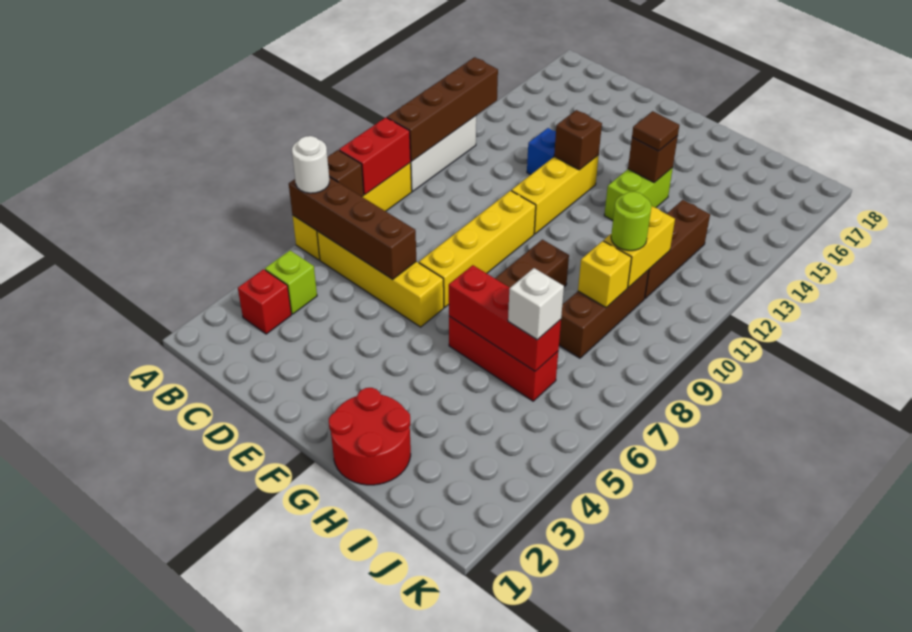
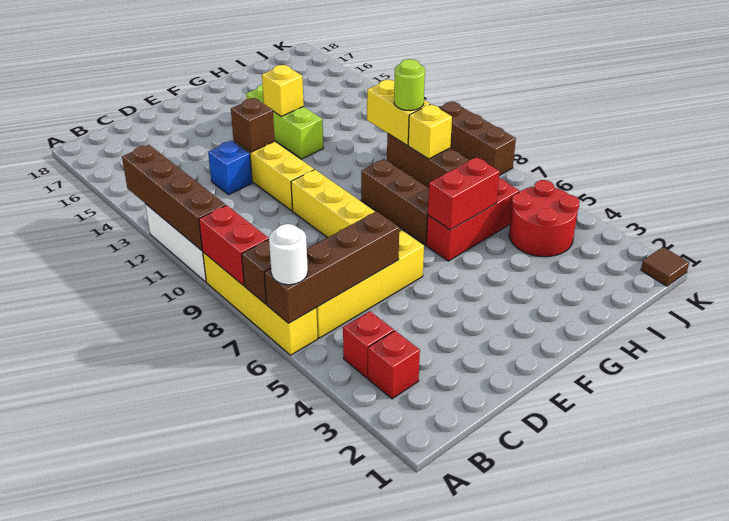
lime 1x1 brick [265,251,317,314] -> red 1x1 brick [343,311,394,378]
red 2x2 round brick [329,388,411,485] -> red 2x2 round brick moved to [509,180,580,257]
red 1x3 brick [449,265,561,371] -> red 1x2 brick [428,157,500,230]
lime 1x2 brick [604,168,673,220] -> lime 1x3 brick [246,85,323,159]
brown 1x1 brick [628,136,678,183] -> yellow 1x1 brick [262,65,304,116]
brown 1x1 tile [632,111,679,151] -> brown 1x1 tile moved to [641,247,689,286]
white 1x1 brick [508,268,564,340] -> none
brown 1x3 brick [645,200,710,298] -> brown 1x3 brick moved to [439,101,516,176]

